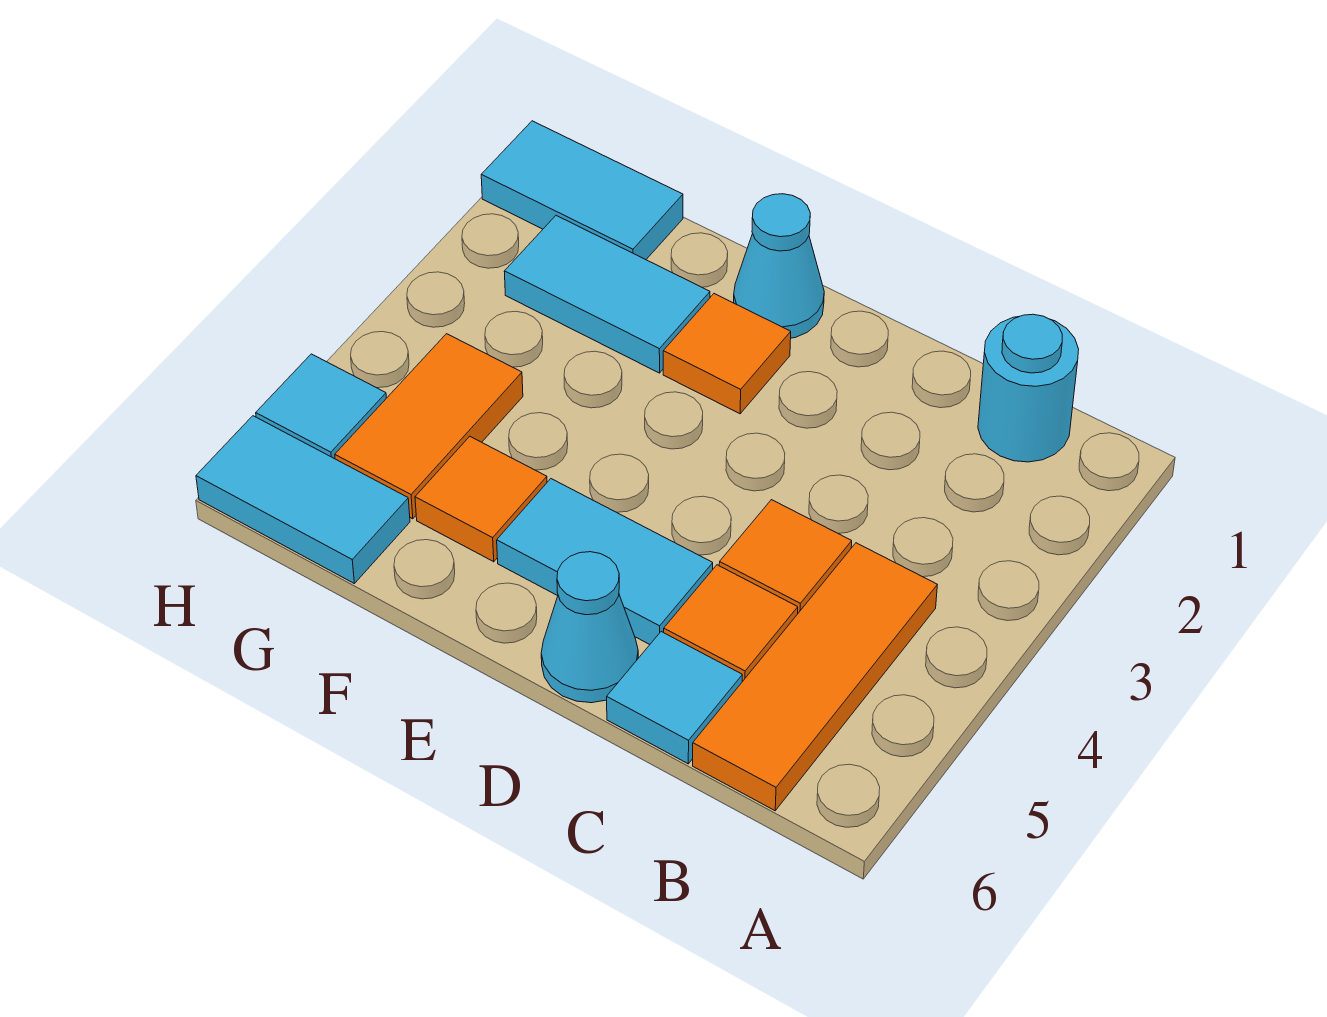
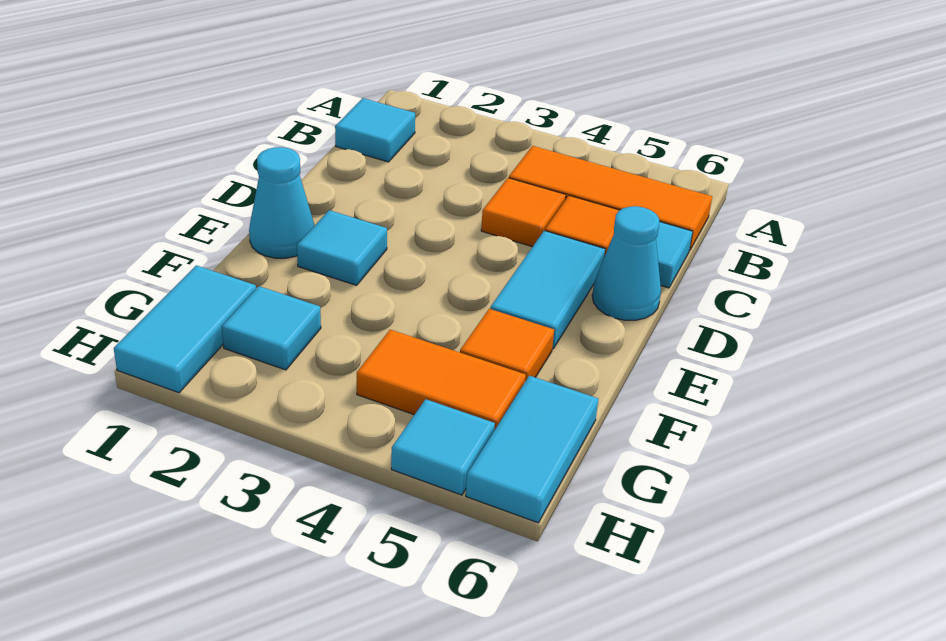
cyan 1x1 round brick [978,314,1079,462] -> cyan 1x1 tile [335,98,415,162]
orange 1x1 tile [663,294,791,414] -> cyan 1x1 tile [297,210,387,285]
cyan 1x2 tile [504,216,710,373] -> cyan 1x1 tile [222,286,321,370]

